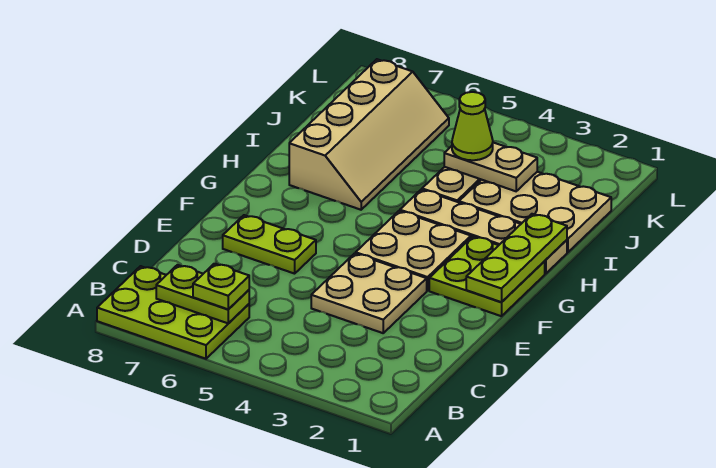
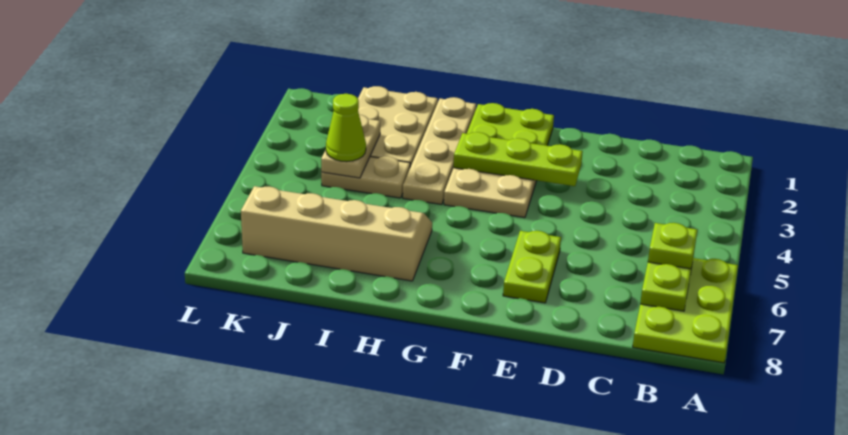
tan 2x2 plate [311,253,427,333] -> none
lime 1x3 plate [466,214,567,302] -> lime 1x3 plate moved to [453,132,583,186]

